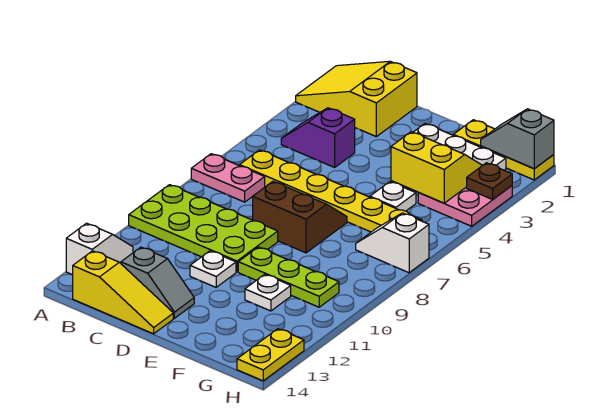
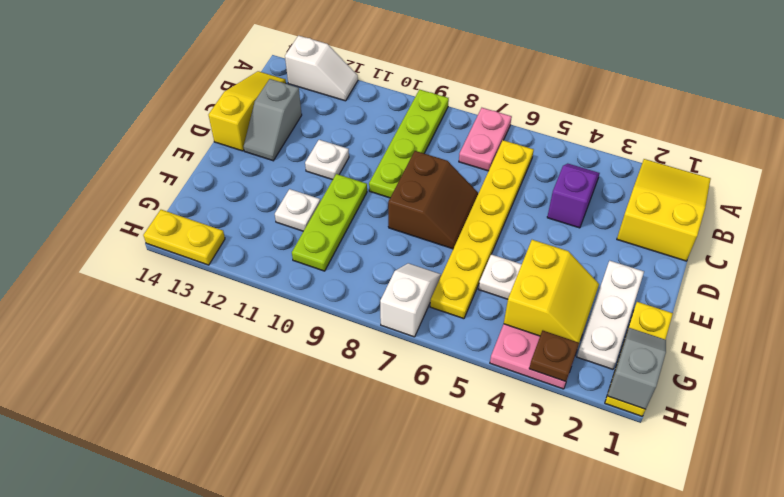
lime 2x4 plate [129,185,278,272] -> lime 1x4 plate [369,89,449,198]
yellow 1x3 slope [73,251,173,334] -> yellow 1x3 slope turned to [209,71,286,151]

